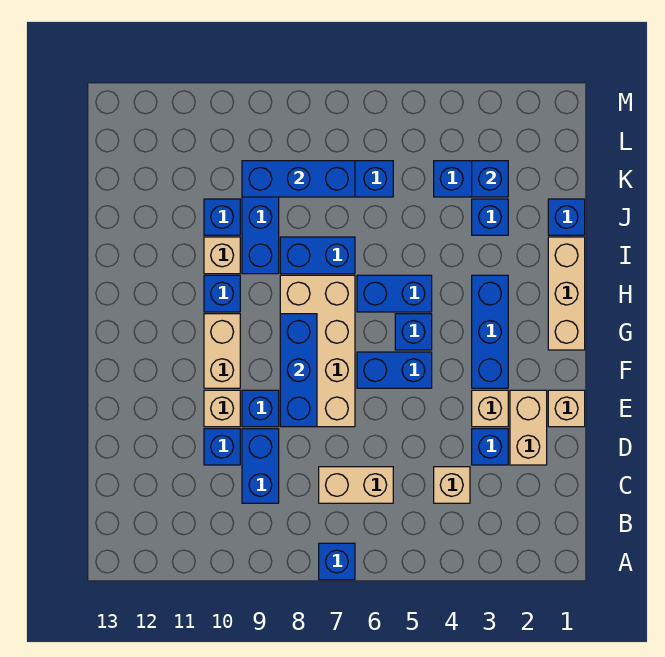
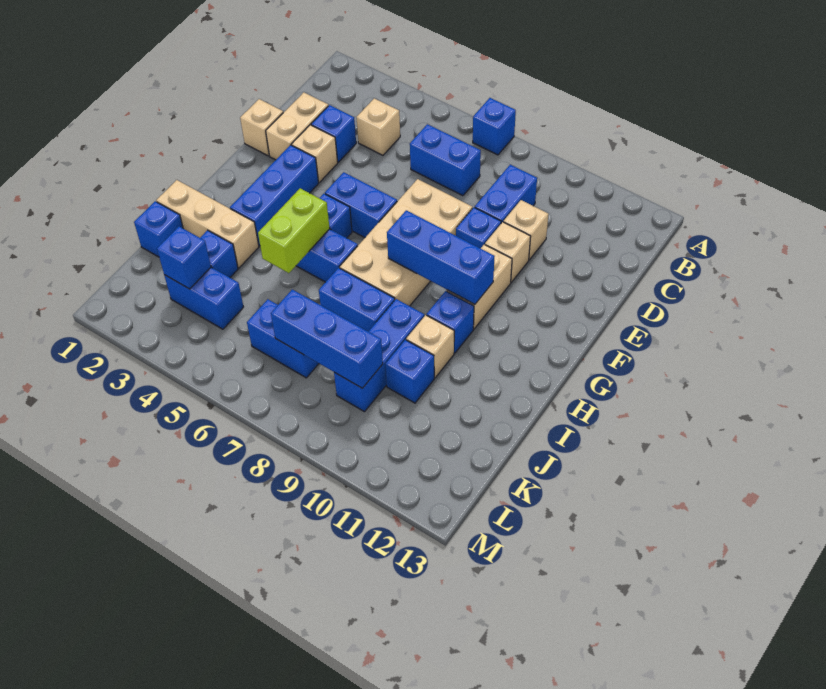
tan 1x2 brick [319,467,393,503] -> blue 1x2 brick [410,124,481,196]
blue 1x1 brick [204,429,240,465] -> tan 1x1 brick [504,200,549,260]
blue 1x3 brick [280,314,317,427] -> blue 1x3 brick turned to [387,210,495,304]
tan 1x3 brick [548,237,585,350] -> tan 1x3 brick turned to [156,180,259,268]
none -> lime 1x2 brick [258,188,330,273]

